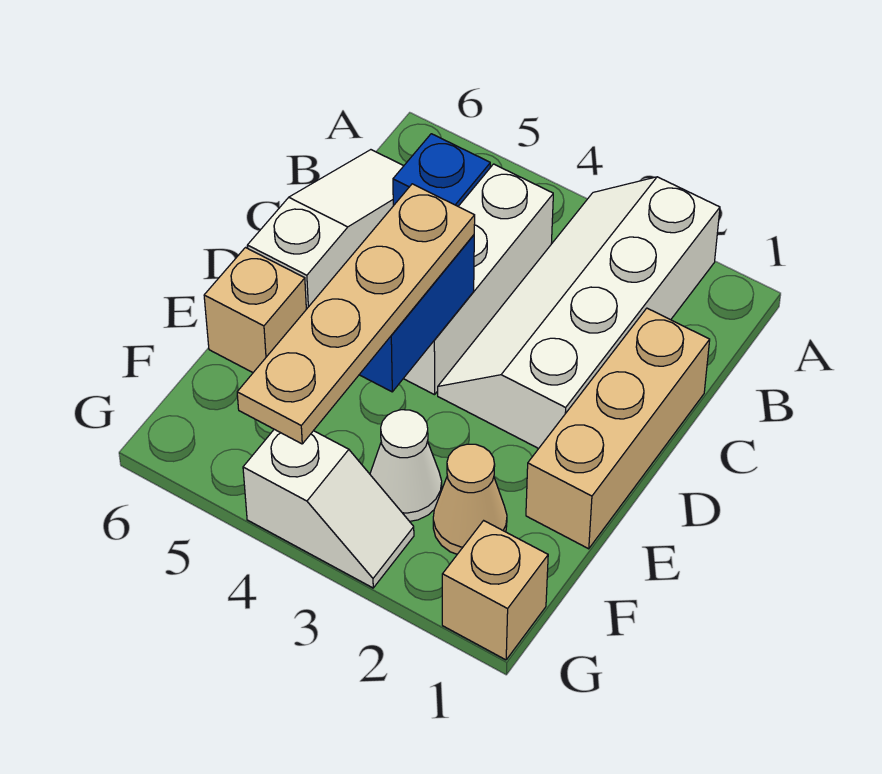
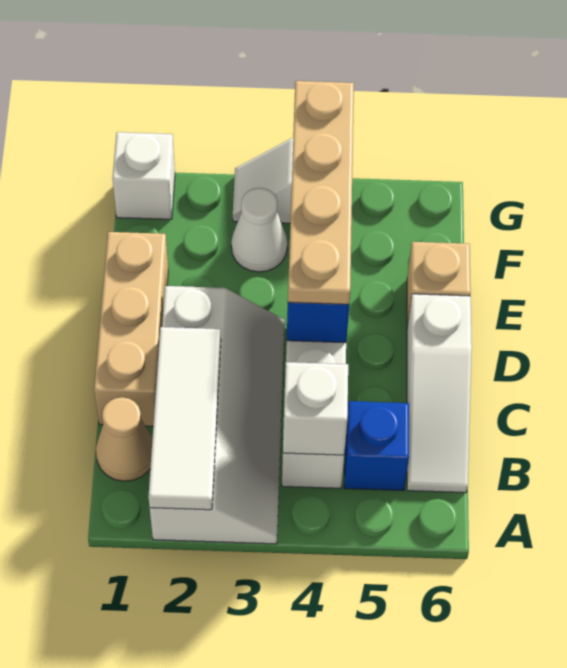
none -> white 1x3 tile [148,327,221,510]
none -> white 1x1 brick [283,362,348,455]
tan 1x1 cone [433,444,507,554] -> tan 1x1 cone moved to [96,397,152,481]
tan 1x1 brick [442,521,548,660] -> white 1x1 brick [112,132,175,219]

